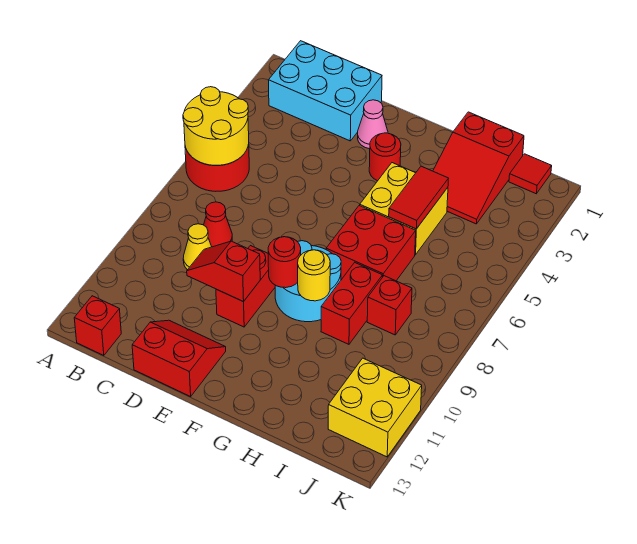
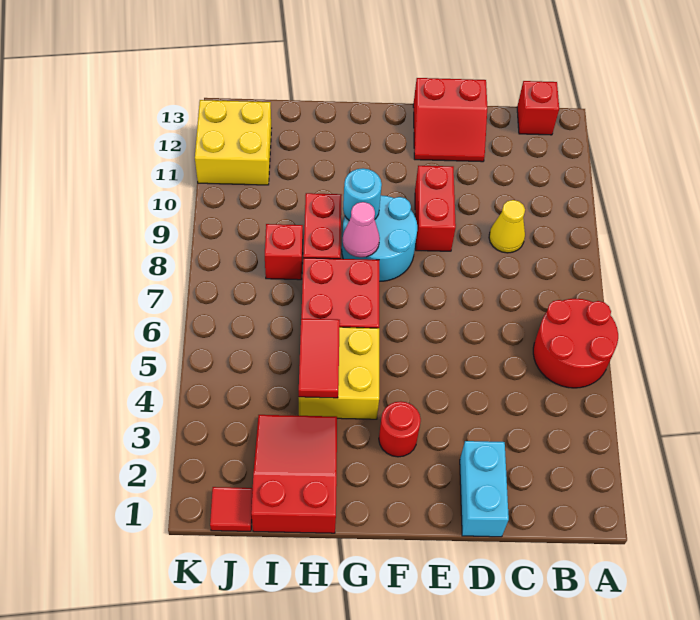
yellow 2x2 round brick [183,87,249,165] -> none
cyan 2x3 brick [269,41,382,141] -> cyan 1x2 brick [460,441,509,537]
red 1x1 cone [204,202,232,247] -> none
red 1x2 slope [187,241,260,302] -> none
pink 1x1 cone [358,100,388,149] -> pink 1x1 cone moved to [343,202,380,257]
red 1x1 round brick [268,237,301,288] -> none
yellow 1x1 round brick [298,250,330,301] -> cyan 1x1 round brick [343,168,382,220]

